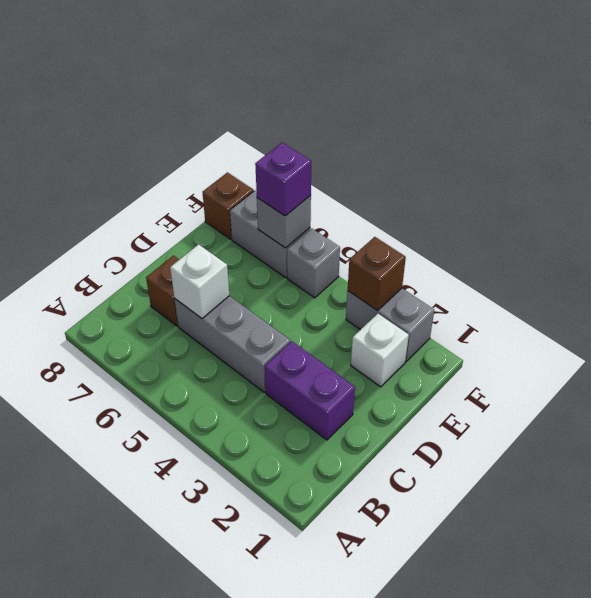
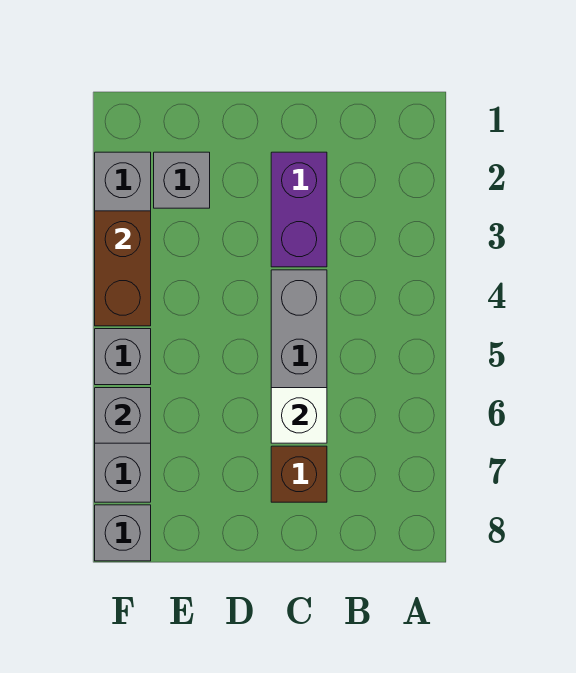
white 1x1 brick [351,314,409,387] -> grey 1x1 brick [154,152,210,208]
brown 1x1 brick [348,237,406,311] -> brown 1x2 brick [95,211,151,326]
purple 1x1 brick [255,143,311,216] -> none
brown 1x1 brick [202,173,254,239] -> grey 1x1 brick [95,505,151,561]

